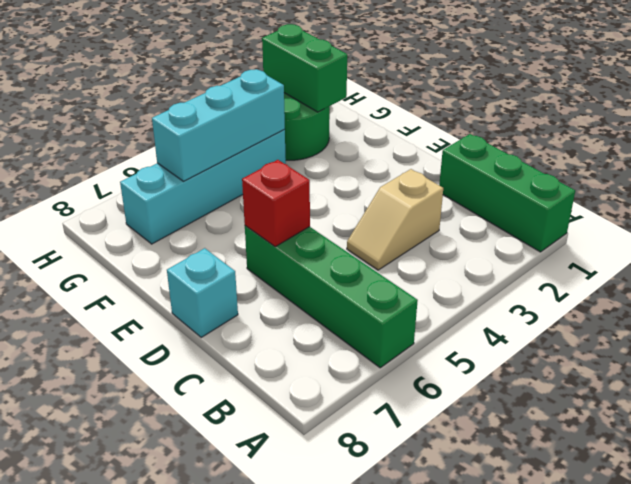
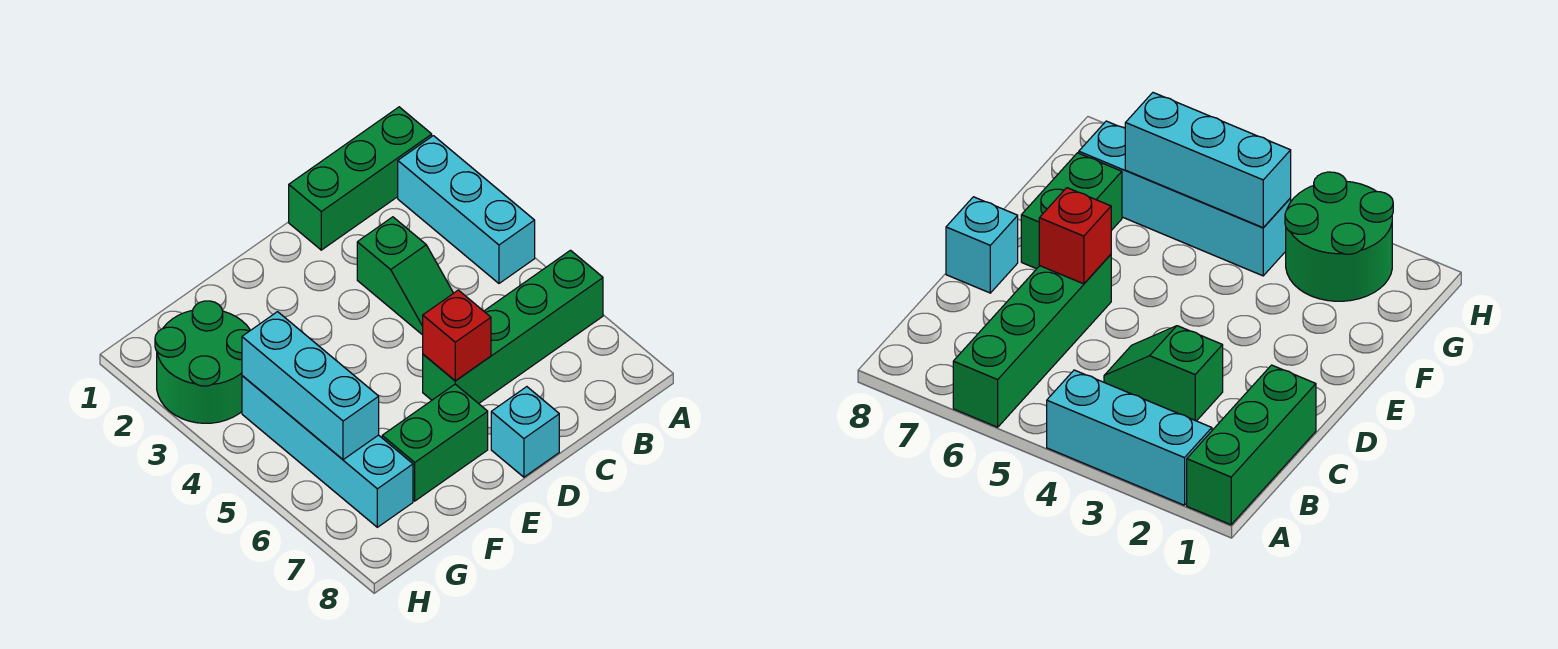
none -> cyan 1x3 brick [398,136,535,283]
tan 1x2 slope [347,169,443,270] -> green 1x2 slope [357,217,453,335]
green 1x2 brick [262,24,347,112] -> green 1x2 brick moved to [382,384,488,501]

